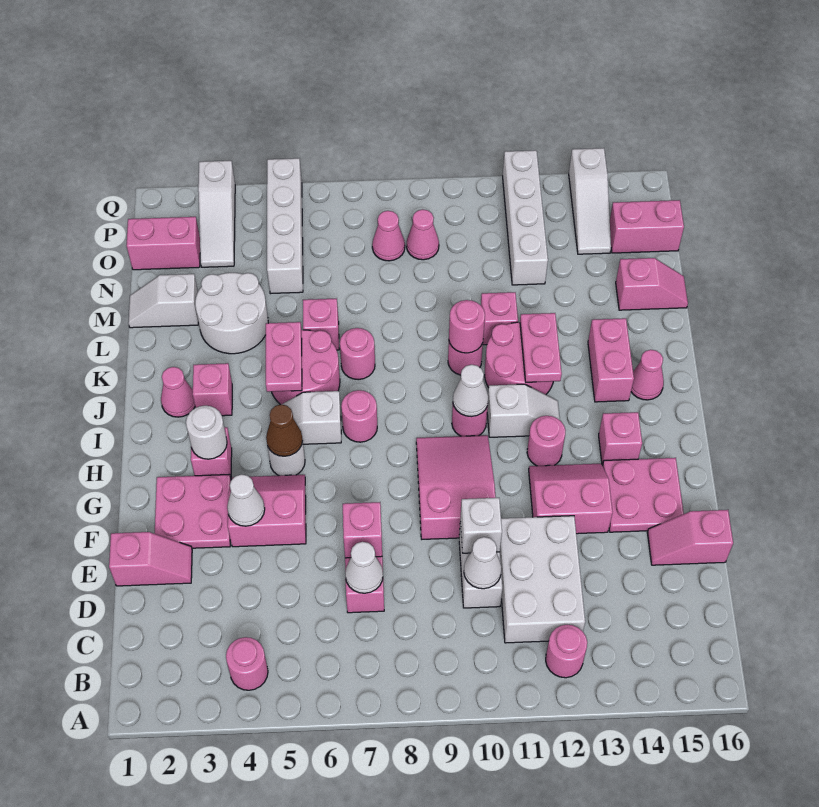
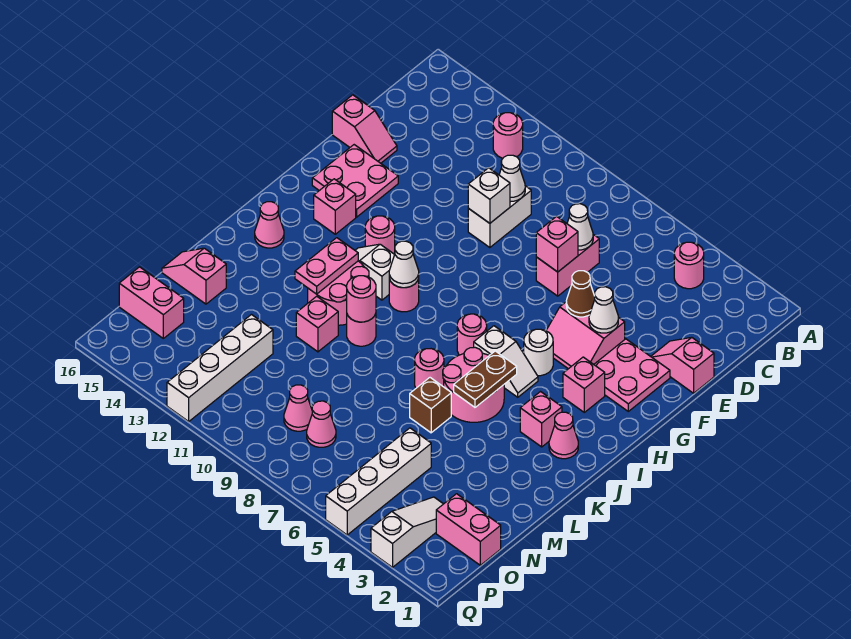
white 2x3 brick [500,516,585,643] -> none
pink 2x3 slope [416,435,496,539] -> none
pink 2x2 slope [529,464,613,534] -> none
white 1x1 round brick [186,406,227,459] -> none
brown 1x1 cone [266,405,303,456] -> brown 1x1 cone moved to [566,271,595,317]
pink 1x2 plate [266,322,302,392] -> brown 1x2 plate [454,351,517,407]
pink 1x2 brick [588,318,634,402] -> none
white 2x2 round brick [195,273,268,354] -> none
pink 1x1 brick [303,298,339,350] -> brown 1x1 brick [410,378,451,433]
white 1x2 slope [129,274,198,328] -> none
white 1x3 slope [569,148,611,254] -> none

